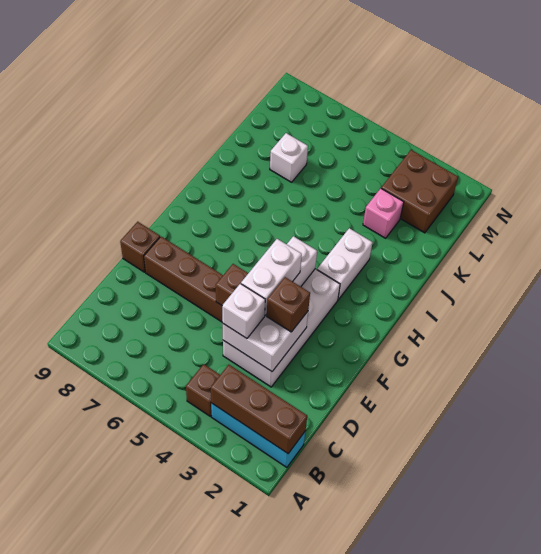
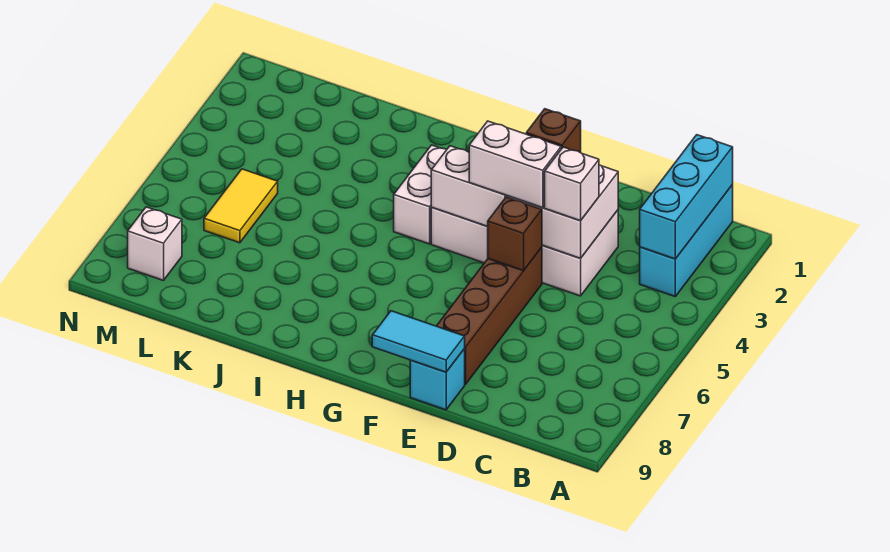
brown 1x3 brick [211,365,307,453] -> cyan 1x3 brick [640,135,733,259]
brown 1x1 brick [186,364,220,417] -> none
brown 1x1 brick [120,222,160,272] -> cyan 1x1 brick [410,349,465,410]
none -> cyan 1x2 tile [372,311,465,372]
white 1x2 brick [317,228,373,300] -> white 1x2 brick turned to [394,145,447,244]
pink 1x1 brick [363,188,404,238] -> none
white 1x1 brick [270,133,308,182] -> white 1x1 brick moved to [128,207,182,281]
brown 2x2 brick [381,150,458,233] -> none
none -> yellow 1x2 tile [204,169,278,243]

